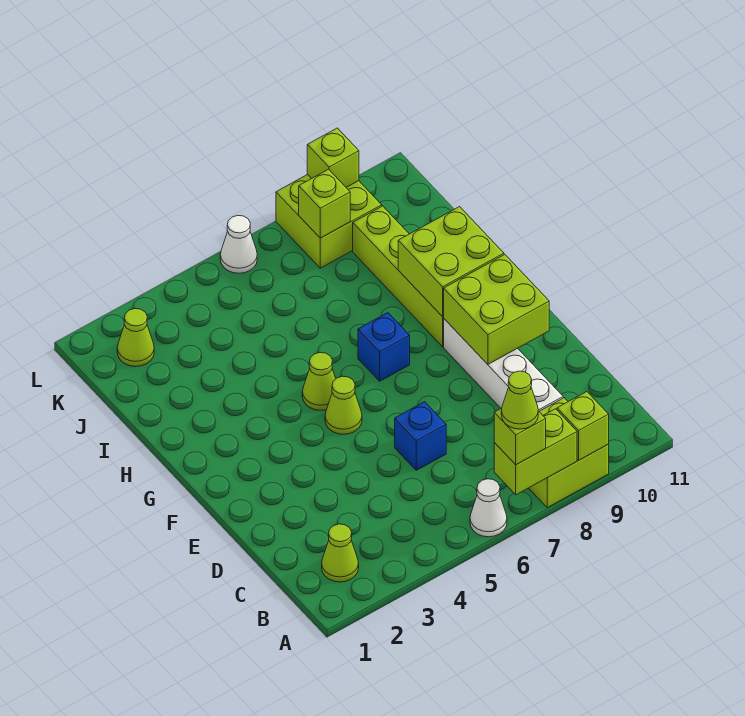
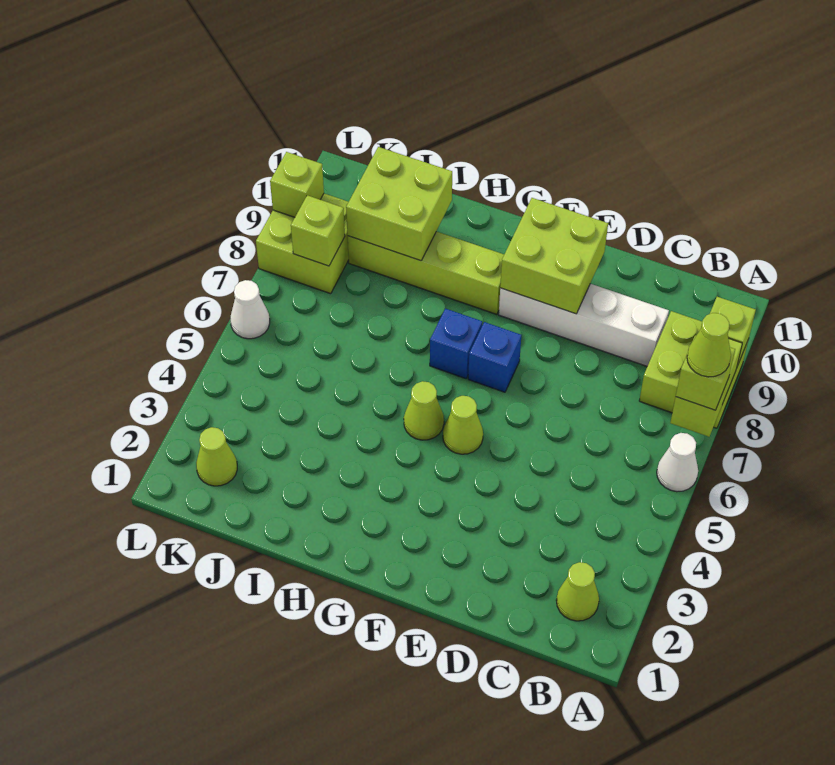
blue 1x1 brick [395,402,446,470] -> blue 1x1 brick moved to [468,322,521,392]
lime 2x2 brick [398,207,504,317] -> lime 2x2 brick moved to [346,147,452,261]

